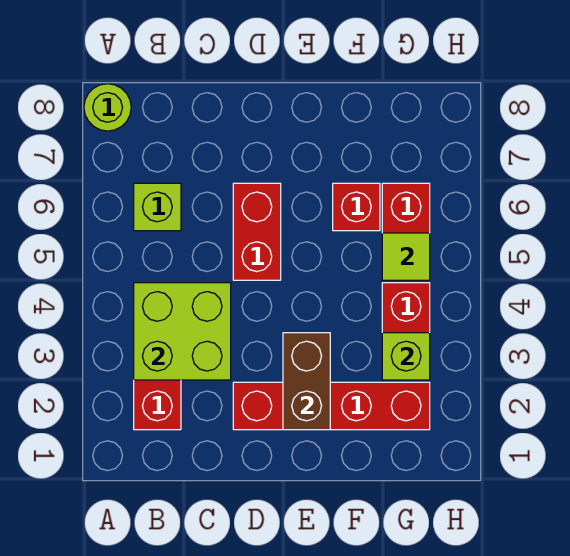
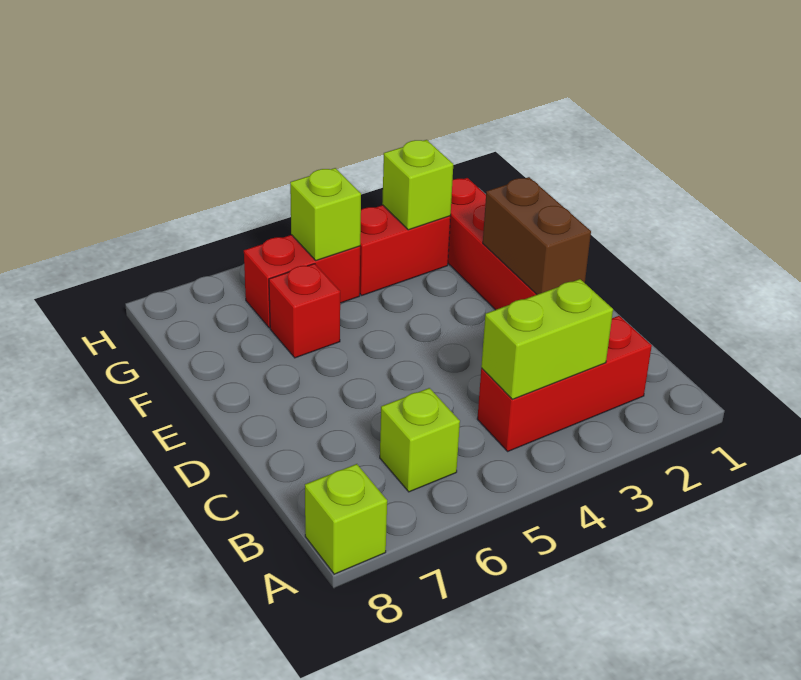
lime 1x1 round brick [84,84,131,131] -> lime 1x1 brick [305,464,387,574]
lime 2x2 brick [134,283,231,380] -> lime 1x2 brick [481,279,613,399]
red 1x2 brick [233,183,281,280] -> none
brown 1x2 brick [283,333,330,430] -> brown 1x2 brick turned to [483,177,591,295]
lime 1x1 tile [382,233,430,280] -> lime 1x1 brick [290,168,361,261]

